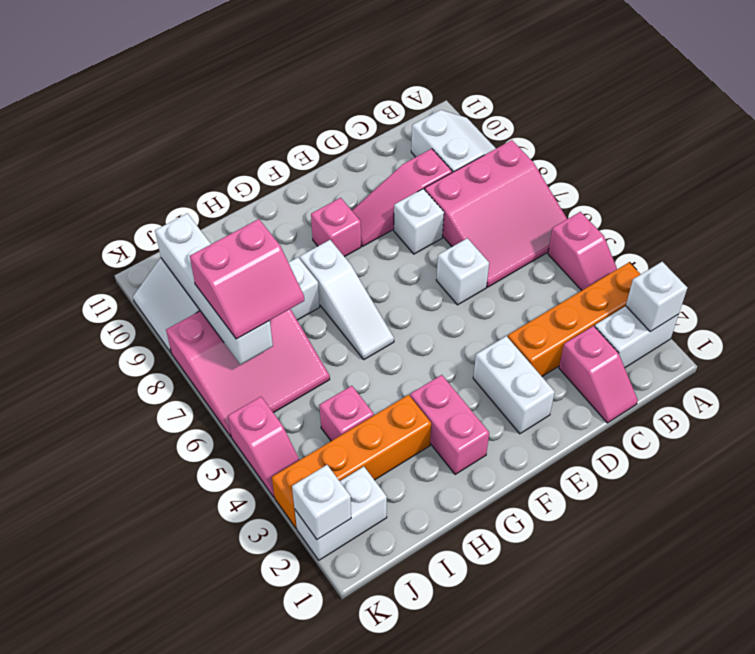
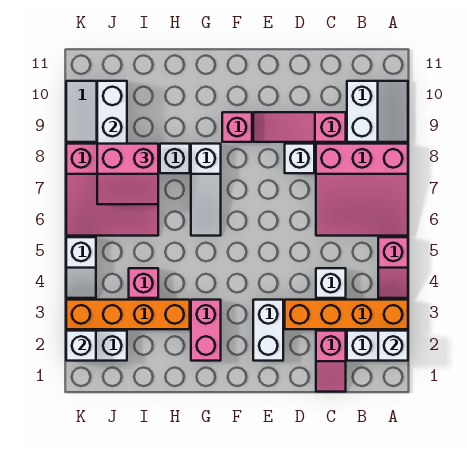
white 1x1 brick [436,238,489,305] -> white 1x1 brick moved to [316,268,346,298]
pink 1x2 slope [228,397,299,497] -> white 1x2 slope [66,237,96,298]

